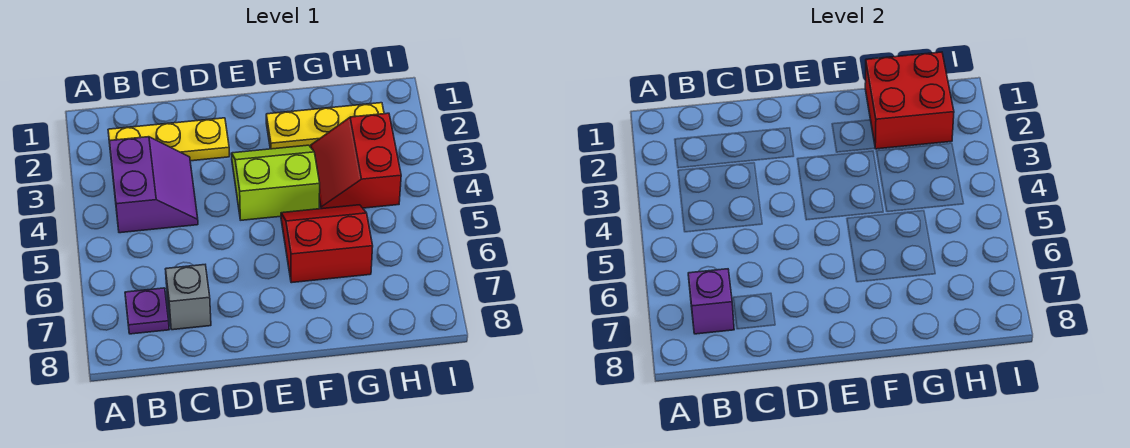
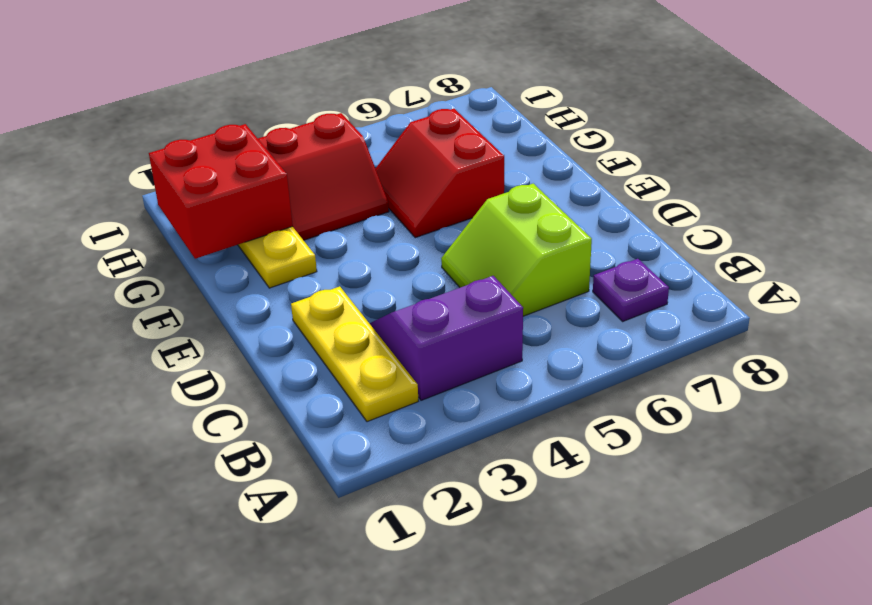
purple 1x1 brick [688,269,734,334] -> none
grey 1x1 brick [165,265,211,330] -> none
lime 2x2 slope [231,145,320,220] -> lime 2x2 slope moved to [441,184,592,316]

